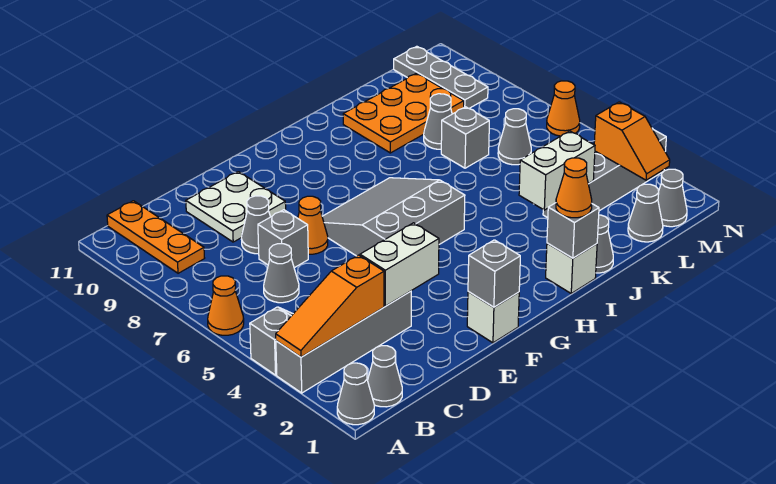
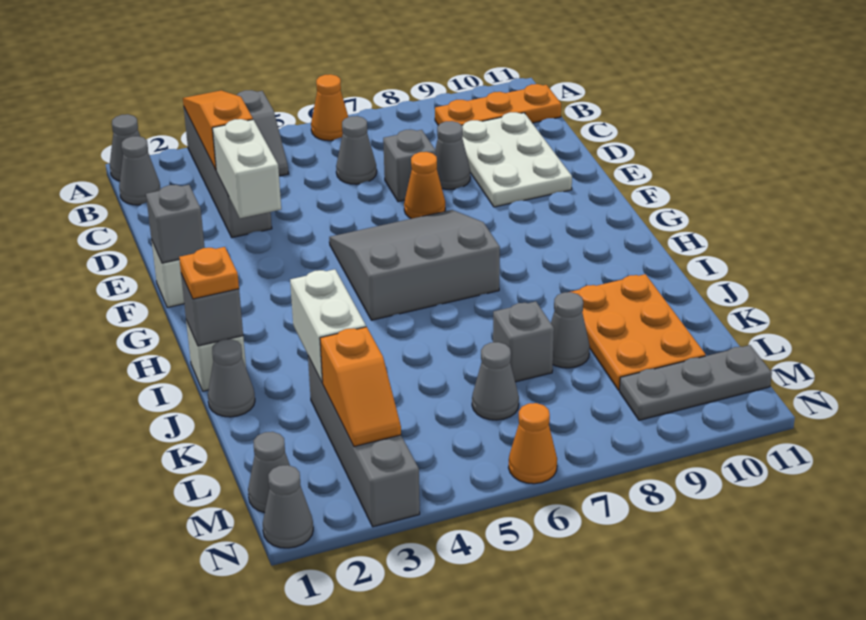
white 2x2 plate [186,172,286,242] -> white 2x3 plate [462,112,572,207]
grey 3x3 slope [322,178,465,256] -> grey 3x3 slope turned to [329,210,500,320]
orange 1x1 cone [556,158,592,218] -> orange 1x1 plate [179,247,239,299]
grey 1x1 cone [628,184,663,242] -> grey 1x1 cone moved to [263,465,313,548]
orange 1x2 slope [594,102,670,180] -> orange 1x2 slope turned to [320,327,401,447]

